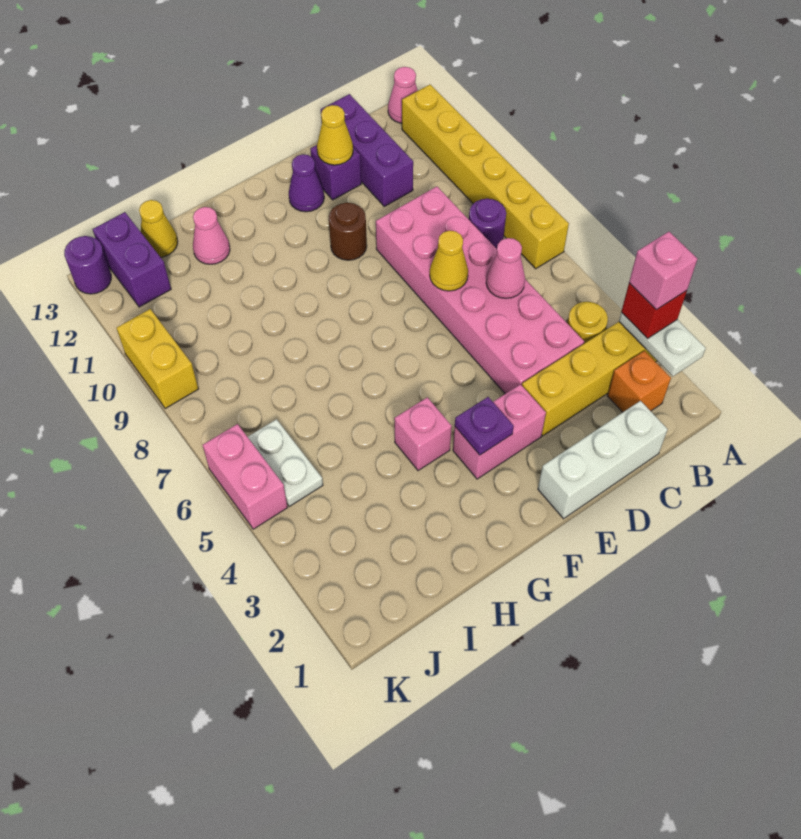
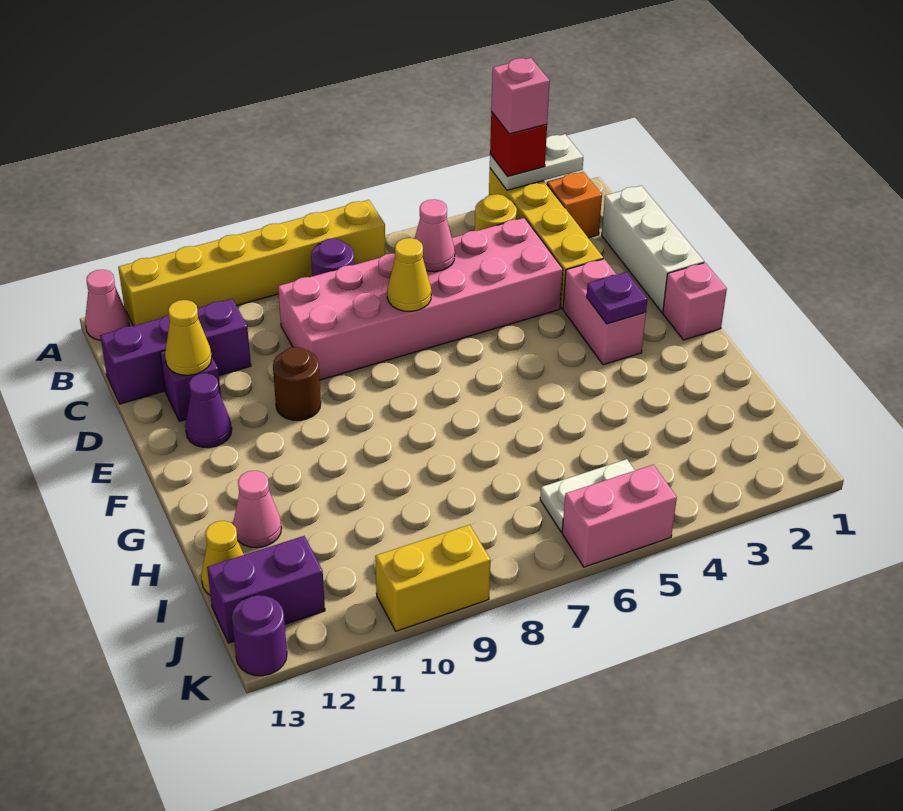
pink 1x1 brick [394,397,452,471] -> pink 1x1 brick moved to [663,263,727,340]

